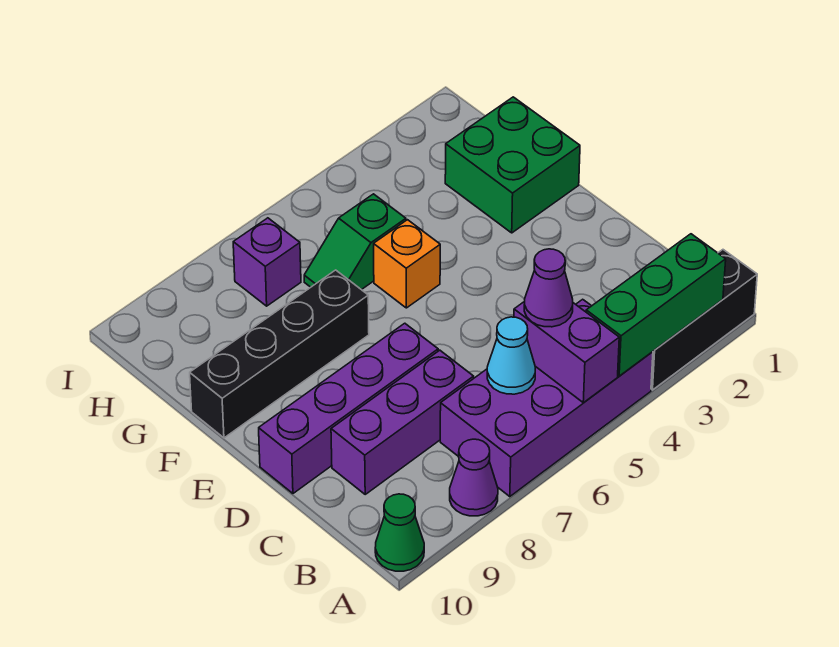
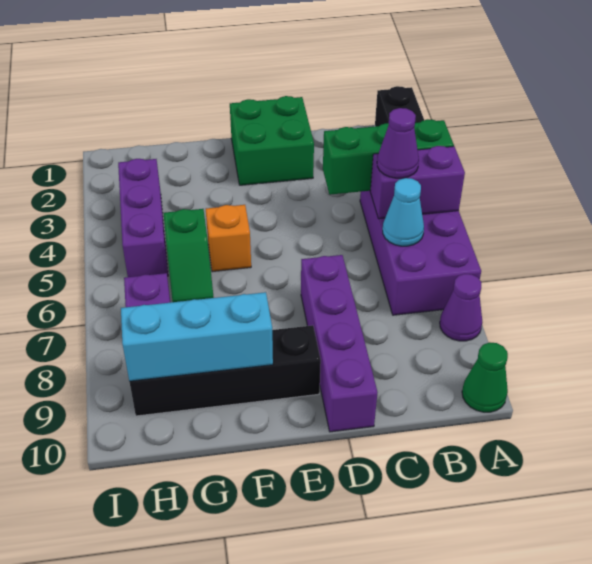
green 1x3 brick [586,234,726,376] -> green 1x3 brick turned to [323,119,454,195]
purple 1x3 brick [331,350,474,494] -> purple 1x3 brick moved to [118,159,168,277]
green 2x2 brick [445,97,580,233] -> green 2x2 brick moved to [230,96,314,185]
black 1x4 brick [190,270,369,438] -> black 1x4 brick turned to [130,325,321,416]
none -> cyan 1x3 brick [121,292,273,381]

